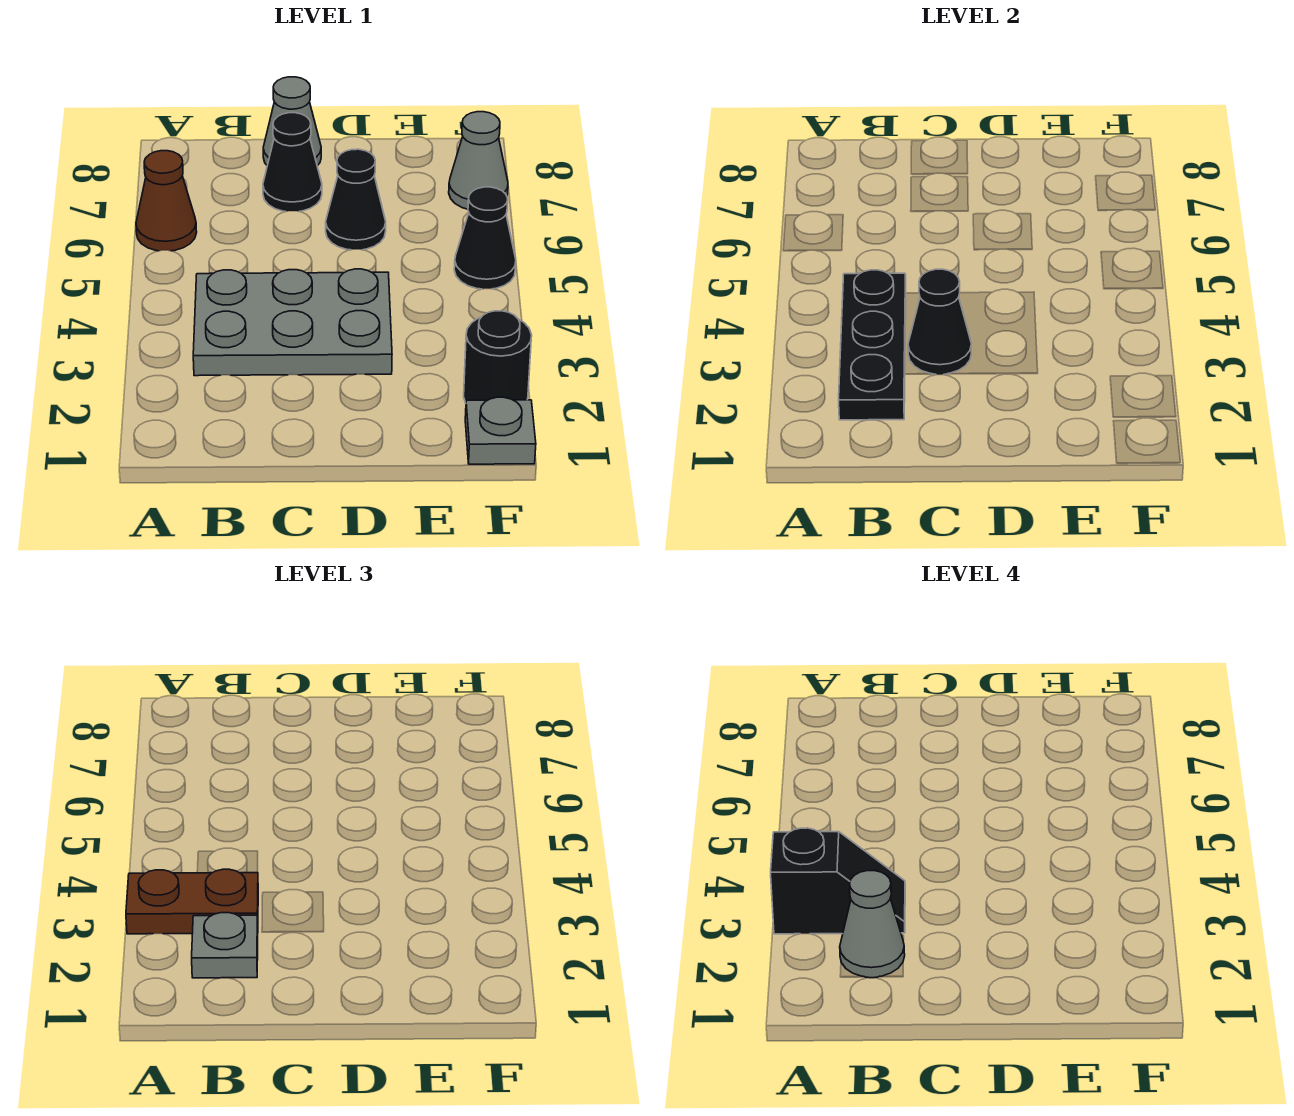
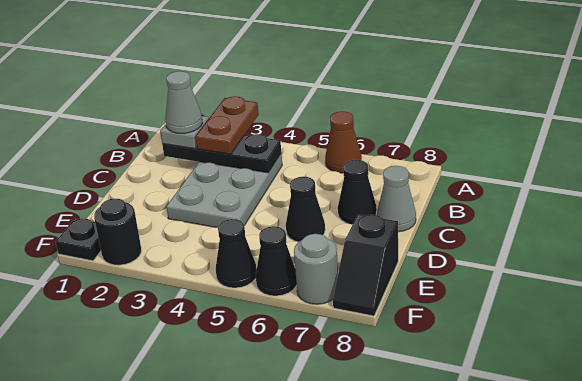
black 1x2 slope [771,828,905,934] -> black 1x2 slope moved to [333,215,398,316]
black 1x1 cone [908,269,971,375] -> black 1x1 cone moved to [256,226,297,296]
grey 1x1 plate [465,397,536,464] -> black 1x1 plate [56,218,101,261]
grey 1x1 cone [449,112,508,209] -> grey 1x1 round brick [294,234,338,304]

